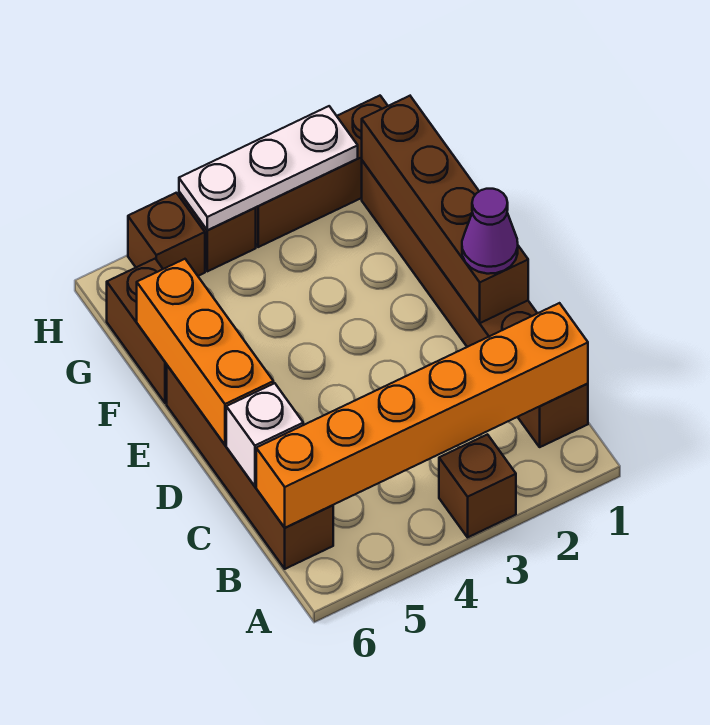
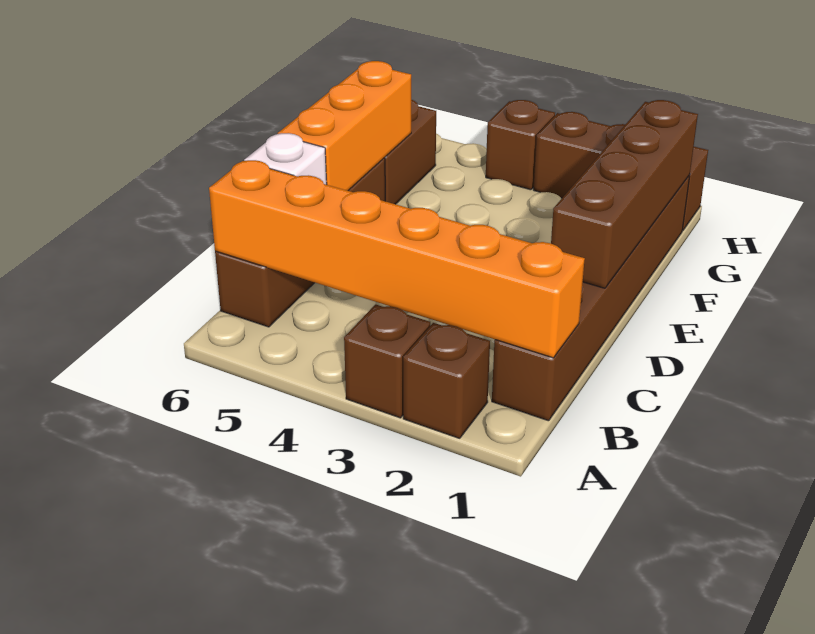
purple 1x1 cone [462,189,518,274] -> none
white 1x3 plate [179,106,358,230] -> none
brown 1x1 brick [128,193,205,276] -> brown 1x1 brick moved to [403,323,490,438]

